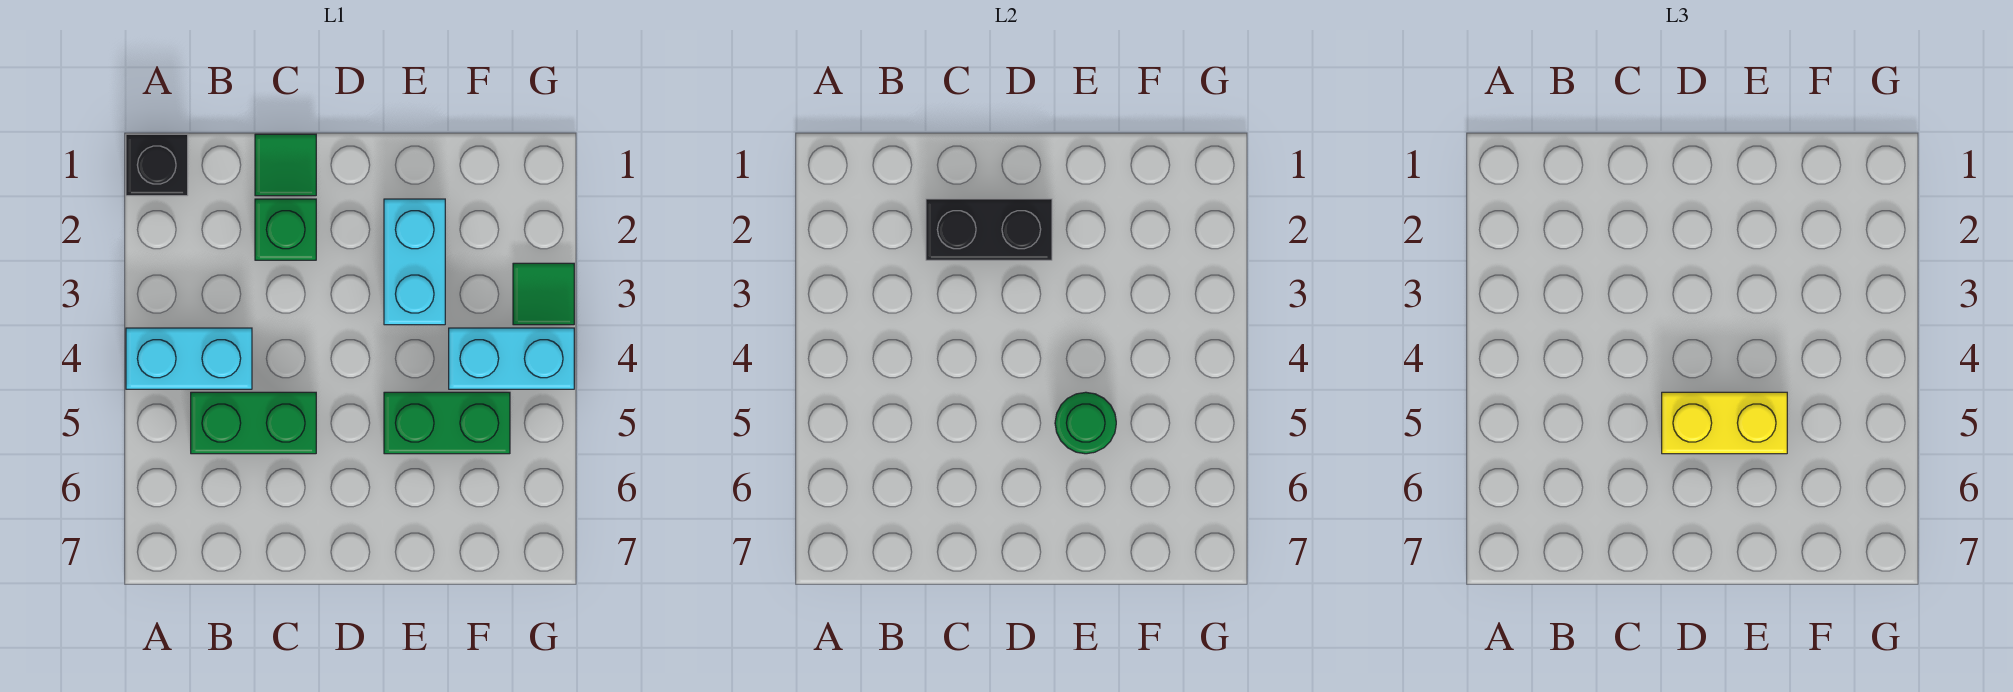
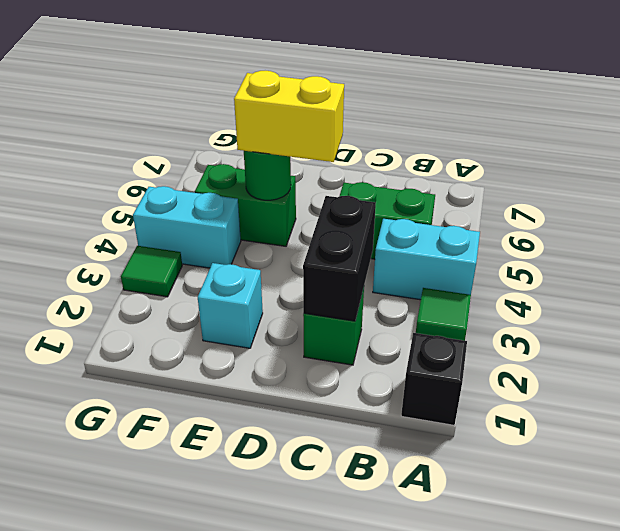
green 1x1 tile [255,134,316,196] -> green 1x1 tile moved to [416,288,471,341]
black 1x2 brick [926,199,1052,260] -> black 1x2 brick turned to [303,196,376,321]
cyan 1x2 brick [384,199,445,325] -> cyan 1x1 brick [198,263,263,348]

